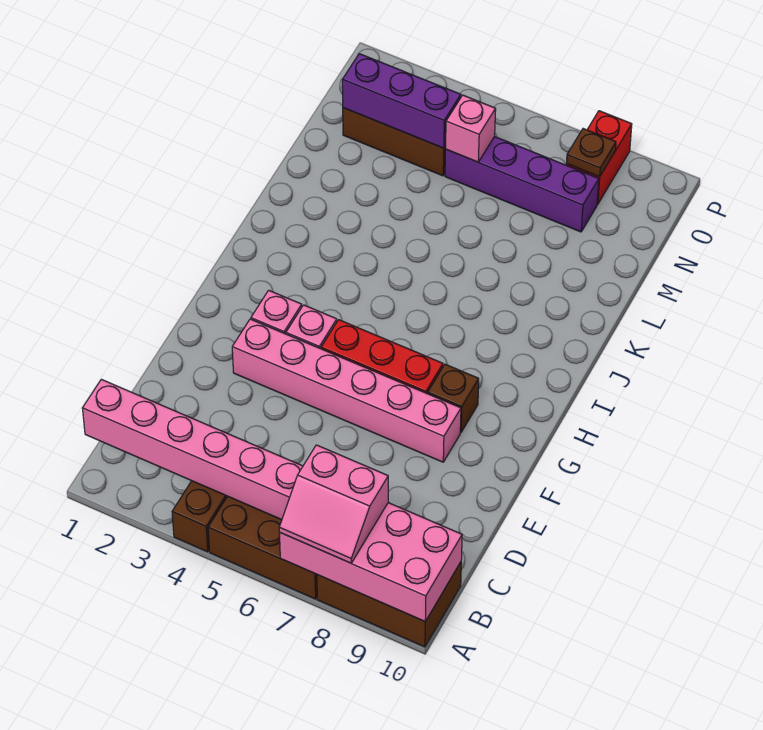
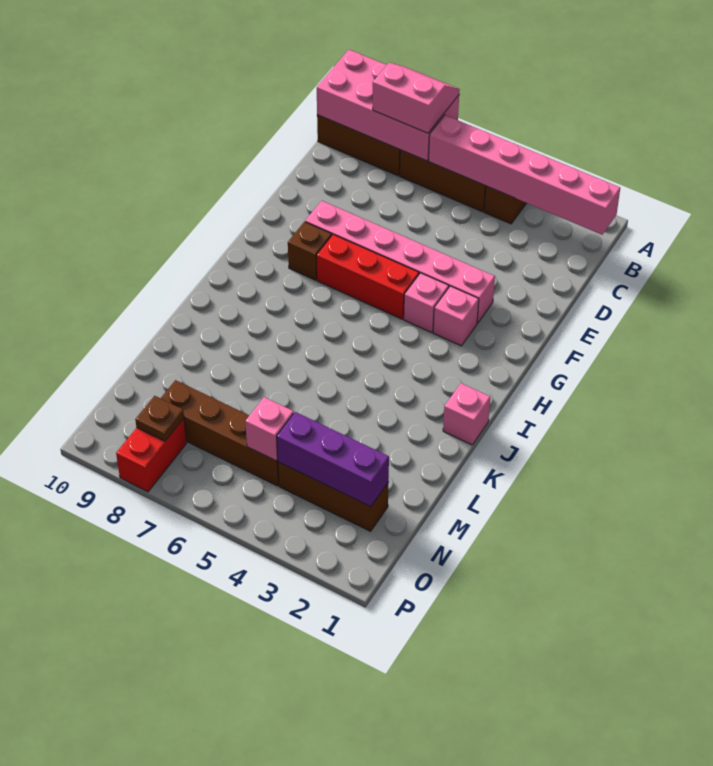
none -> pink 1x1 brick [443,383,490,445]
purple 1x4 brick [445,137,599,232] -> brown 1x4 brick [161,380,279,486]

